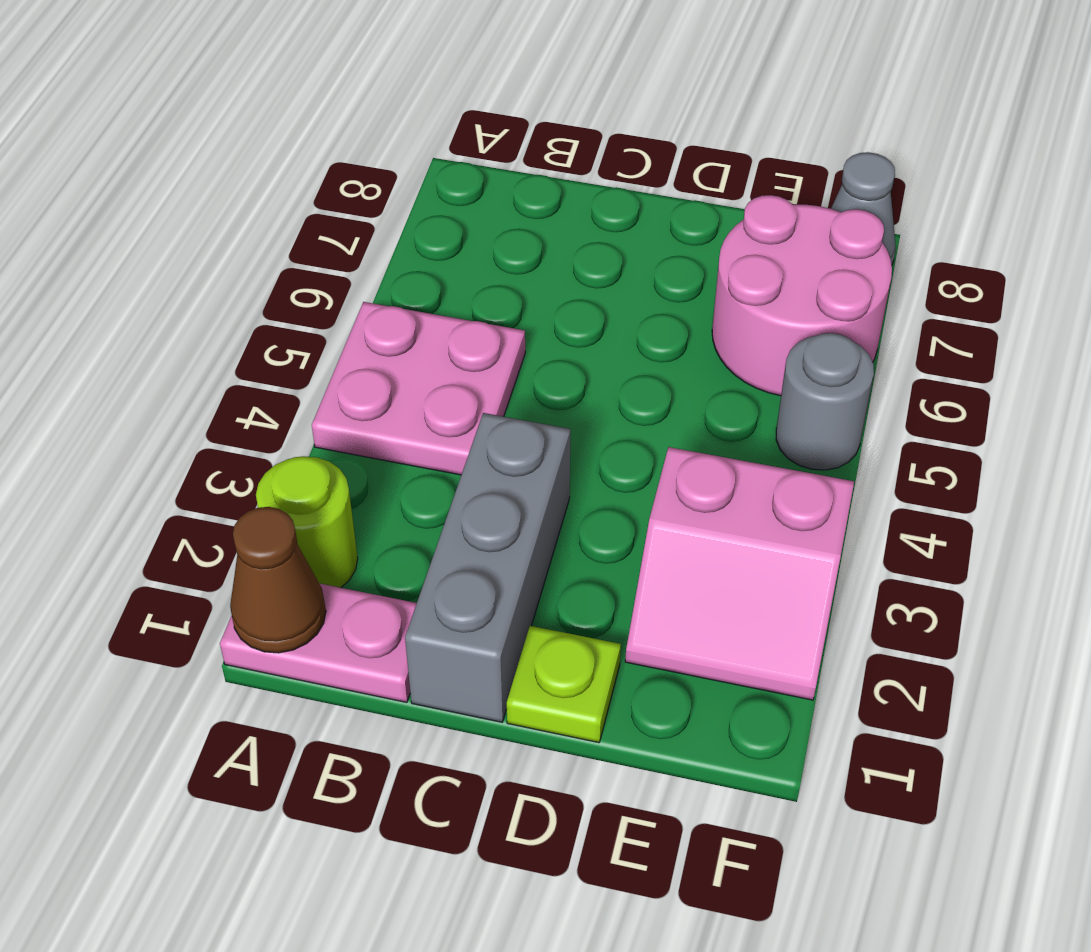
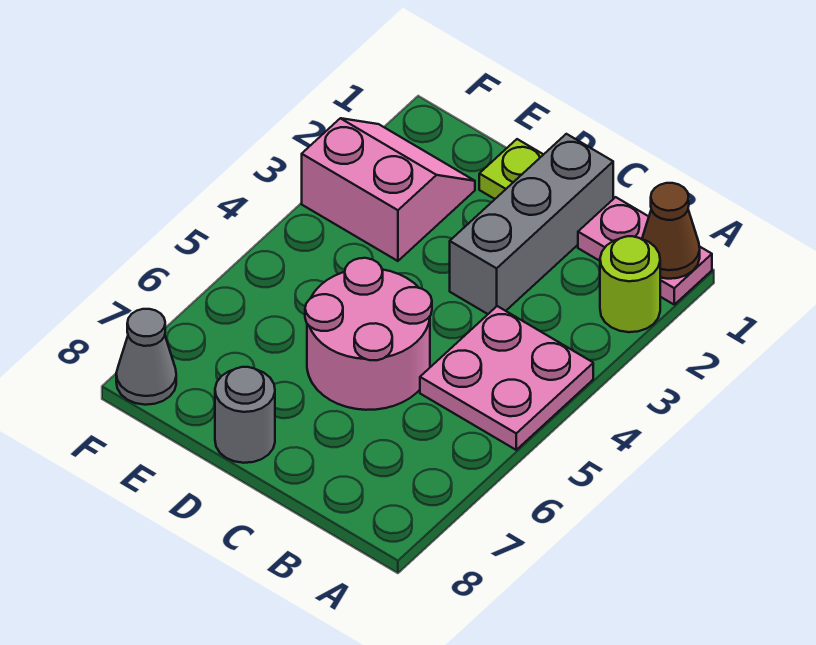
pink 2x2 round brick [712,195,892,396] -> pink 2x2 round brick moved to [305,258,432,410]
grey 1x1 round brick [776,333,874,470] -> grey 1x1 round brick moved to [215,367,275,463]

